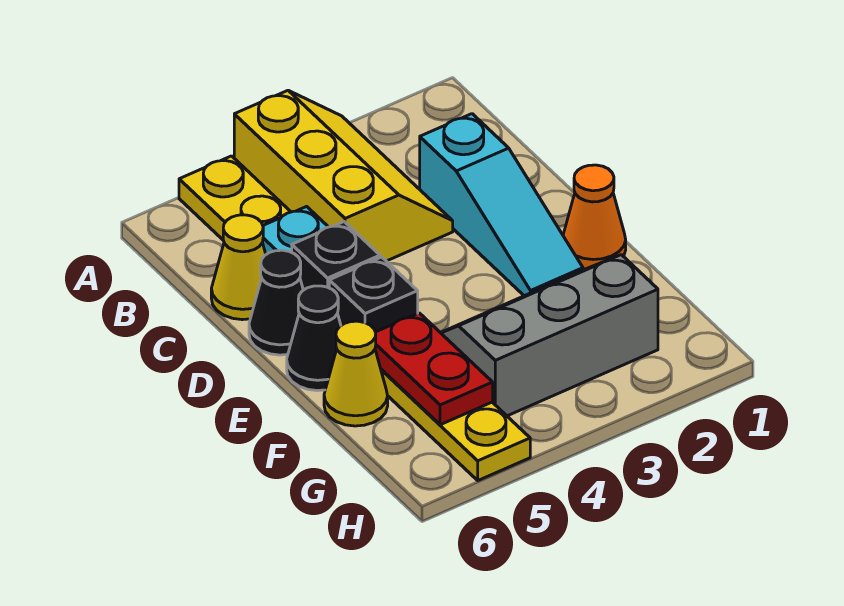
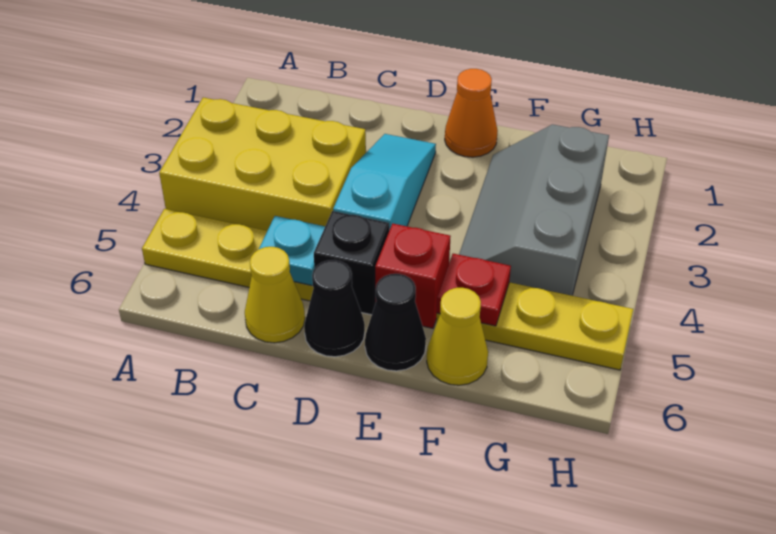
yellow 2x3 slope [234,91,453,261] -> yellow 2x3 brick [159,97,366,231]
cyan 1x3 slope [420,114,583,296] -> cyan 1x3 slope turned to [333,134,436,230]
black 1x1 brick [329,257,418,332] -> red 1x1 brick [375,223,451,328]
red 1x2 plate [375,313,493,425] -> red 1x1 plate [437,254,511,326]

